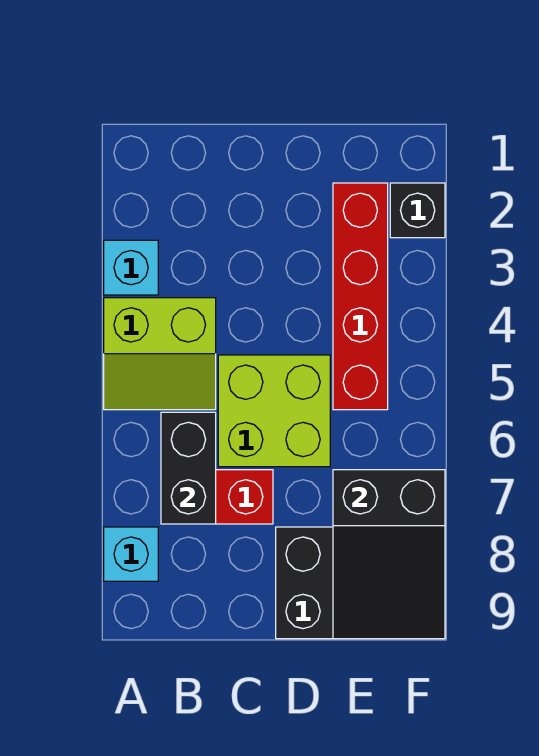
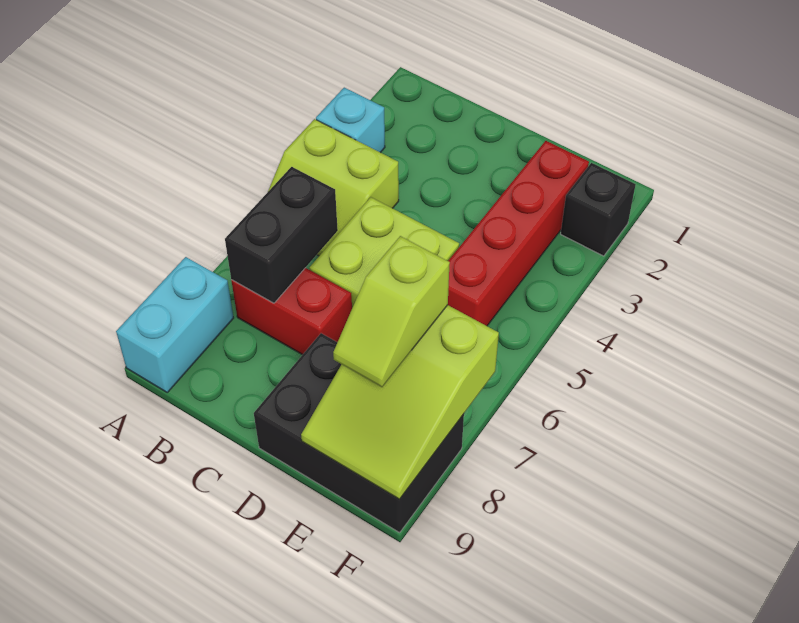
cyan 1x1 brick [104,527,158,581] -> cyan 1x2 brick [116,257,234,392]
black 2x3 slope [333,470,445,639] -> lime 2x3 slope [301,305,499,499]
none -> lime 1x2 slope [333,236,450,387]

